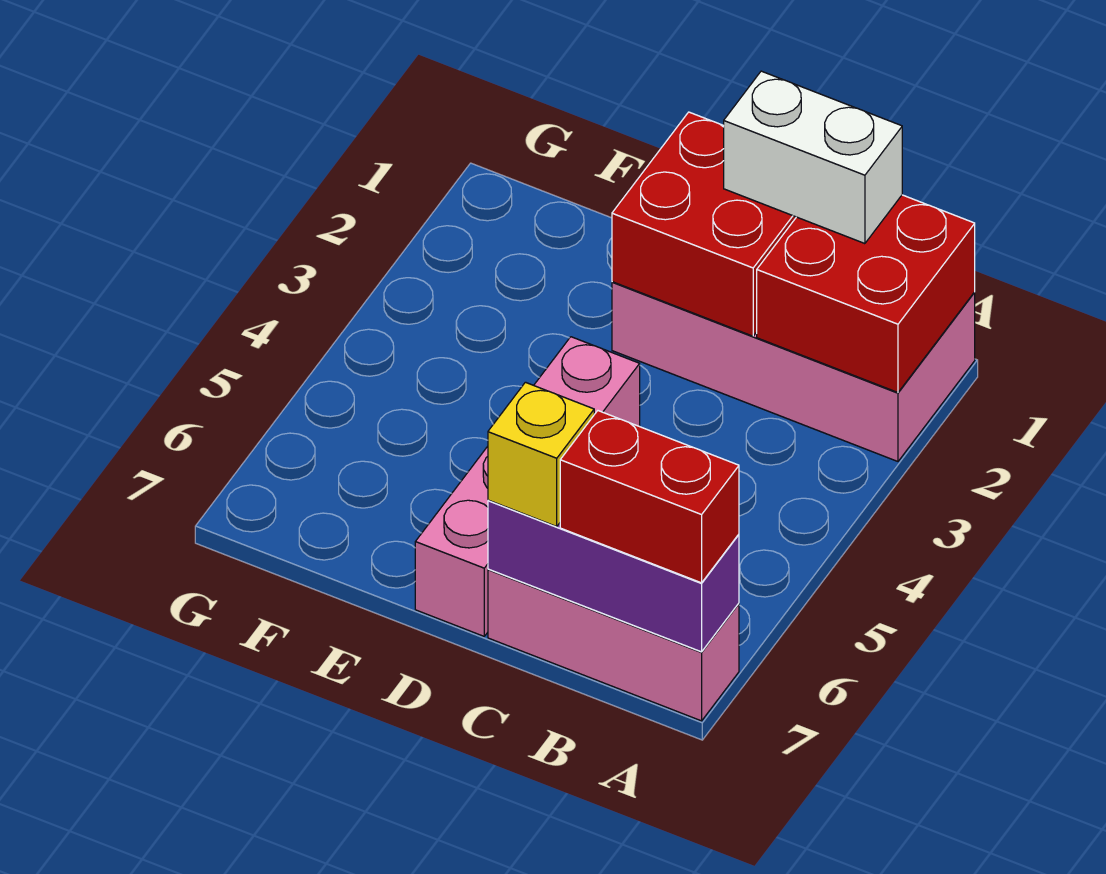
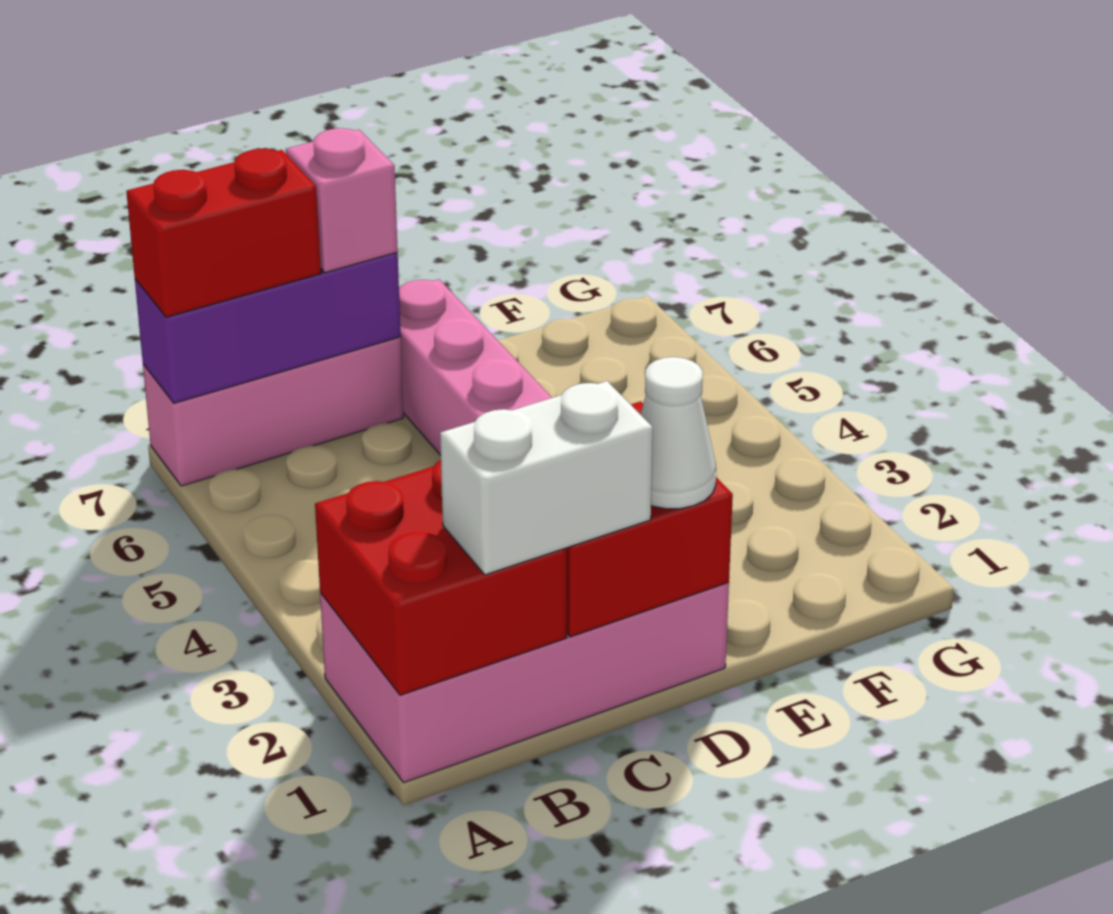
yellow 1x1 brick [488,382,594,526] -> pink 1x1 brick [286,128,398,273]
none -> white 1x1 cone [640,357,716,509]

